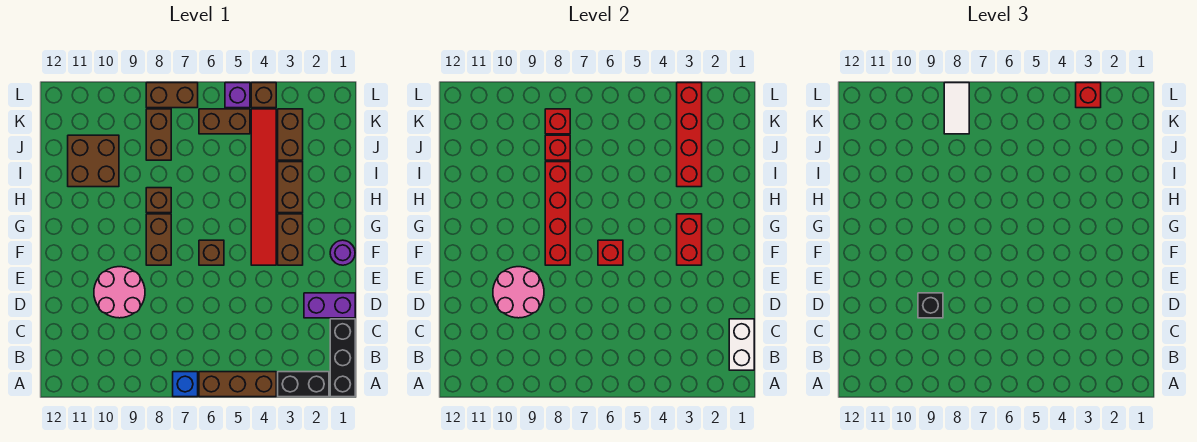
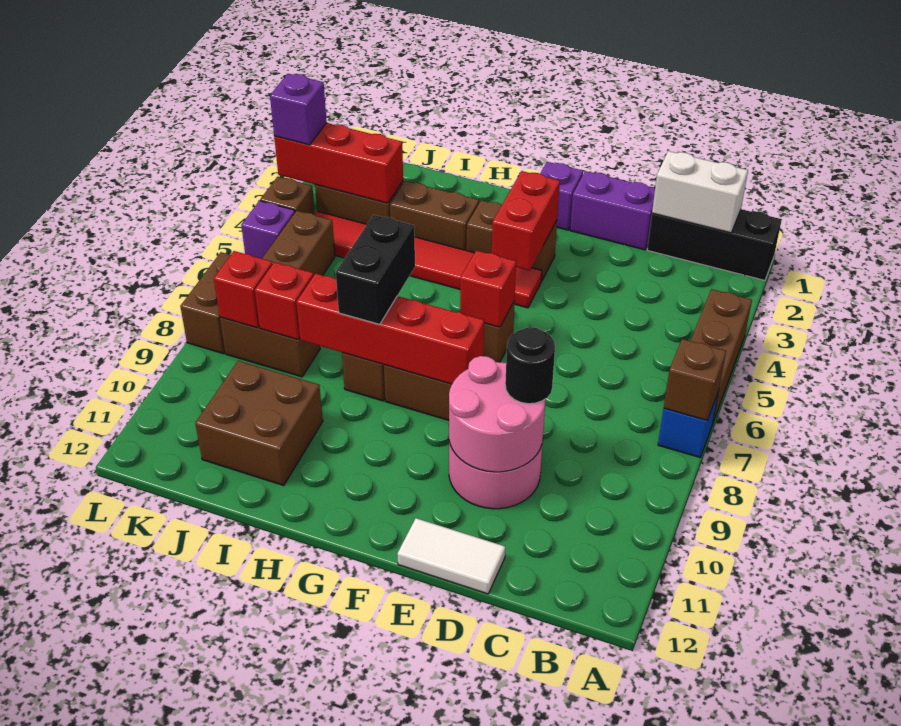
black 1x2 brick [278,372,329,397] -> black 1x2 brick moved to [336,215,415,324]
none -> brown 1x1 brick [664,339,726,420]
purple 1x2 brick [304,293,355,318] -> purple 1x2 brick turned to [570,171,655,250]
black 1x1 brick [918,293,943,318] -> black 1x1 round brick [505,327,555,404]
purple 1x1 round brick [330,240,355,265] -> purple 1x1 brick [540,162,583,230]
red 1x2 brick [677,214,702,265] -> red 1x2 brick turned to [492,171,560,270]
red 1x4 brick [677,83,702,187] -> red 1x3 brick [274,123,403,203]
white 1x2 tile [944,83,969,134] -> white 1x2 tile moved to [397,518,505,594]
red 1x1 brick [1076,83,1101,108] -> purple 1x1 brick [270,74,327,145]

